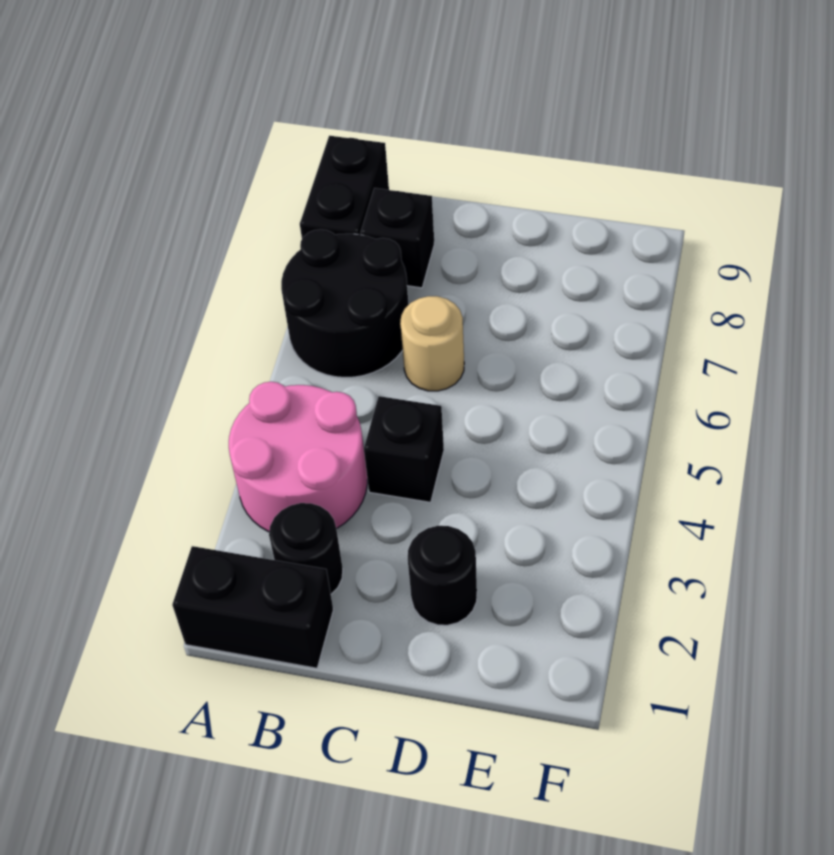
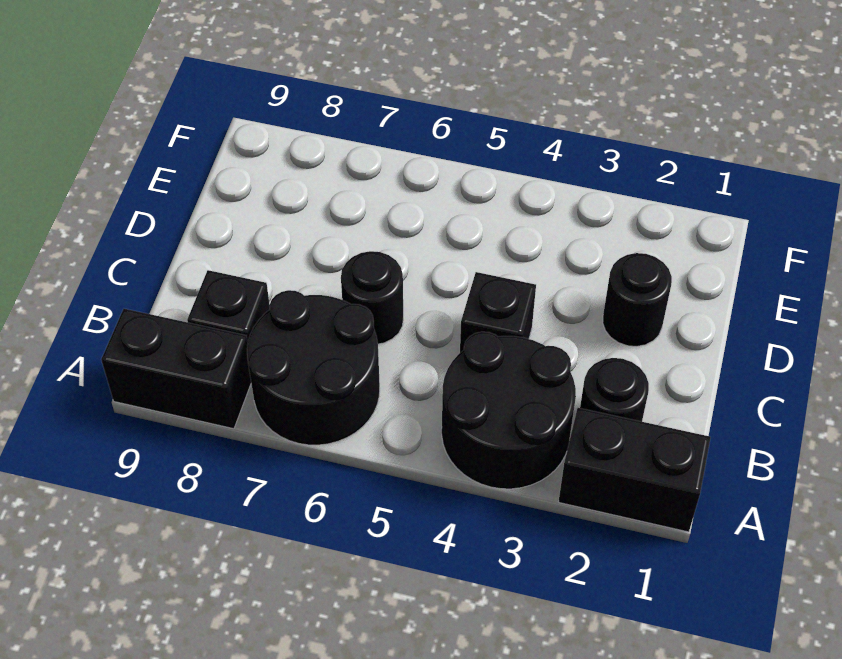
black 1x2 brick [172,546,333,668] -> black 1x2 brick turned to [559,408,711,532]
pink 2x2 round brick [229,382,367,532] -> black 2x2 round brick [442,332,576,489]
tan 1x1 round brick [400,296,464,391] -> black 1x1 round brick [341,251,403,344]

